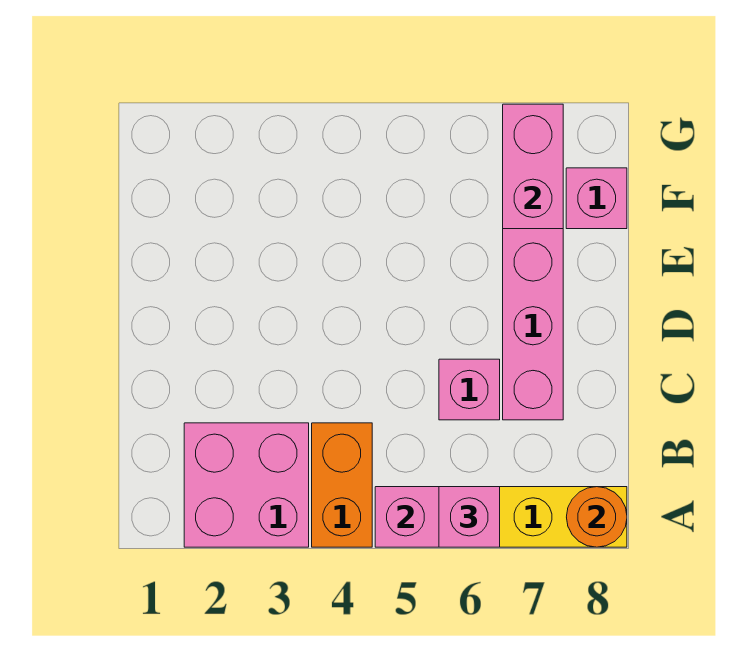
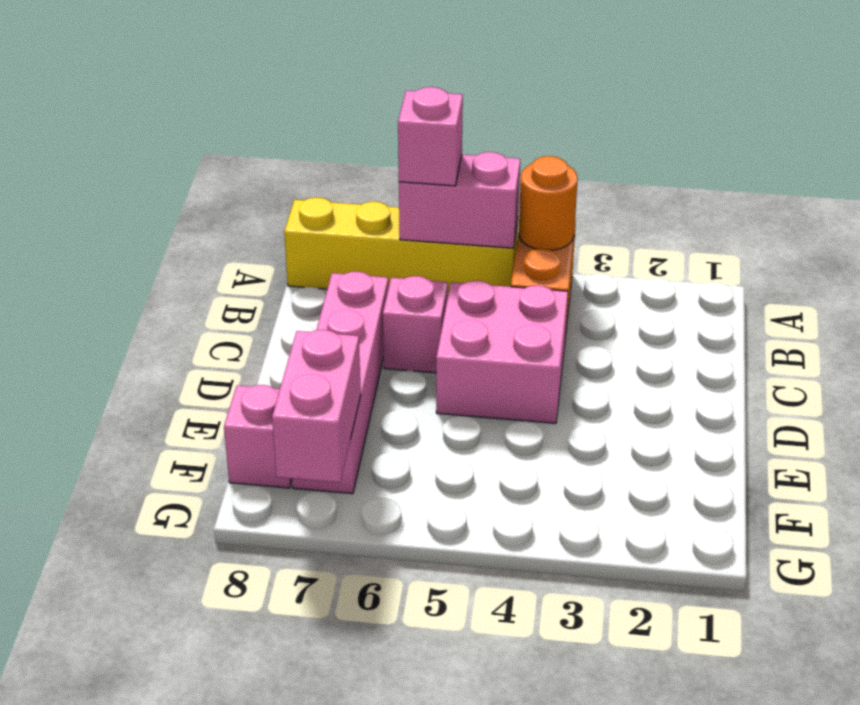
pink 2x2 brick [184,423,309,547] -> pink 2x2 brick moved to [436,281,568,423]
orange 1x1 round brick [567,487,627,547] -> orange 1x1 round brick moved to [519,156,578,250]

